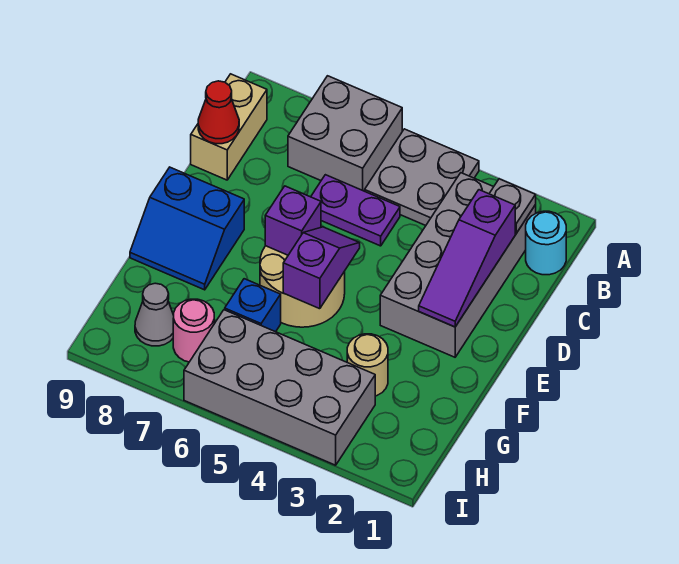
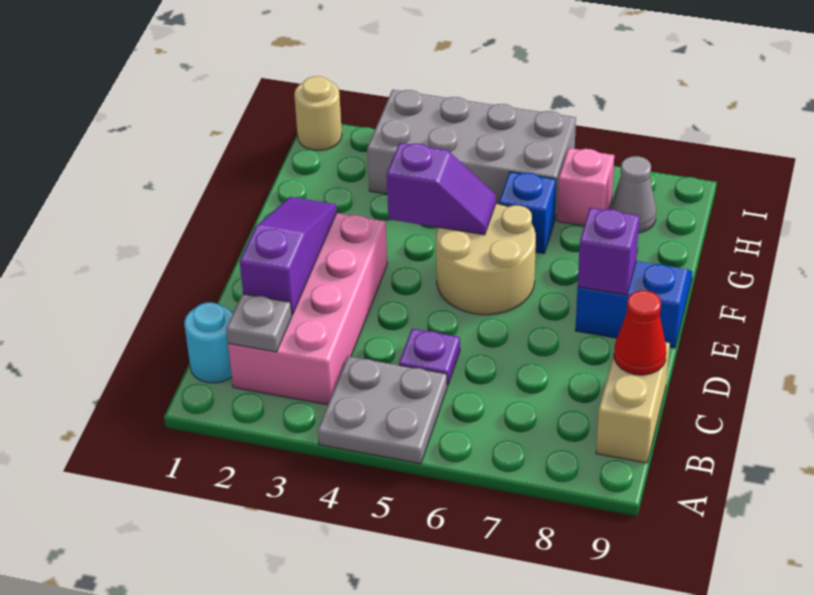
grey 2x2 brick [288,76,402,191] -> none
grey 2x4 brick [380,173,536,357] -> pink 2x4 brick [228,213,387,405]
purple 1x2 plate [311,175,400,246] -> purple 1x1 plate [399,329,460,386]
purple 1x2 slope [283,227,360,309] -> purple 1x2 slope turned to [387,143,496,235]
purple 1x1 brick [265,186,321,255] -> purple 1x1 brick moved to [578,208,640,295]
tan 1x1 round brick [347,334,388,396] -> tan 1x1 round brick moved to [294,76,342,150]
pink 1x1 round brick [173,299,214,362] -> pink 1x1 brick [557,148,614,226]

